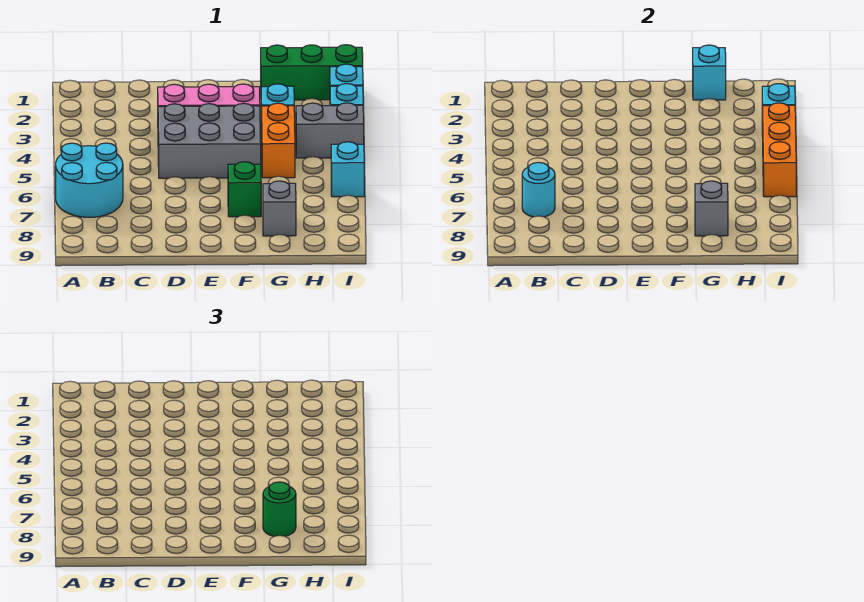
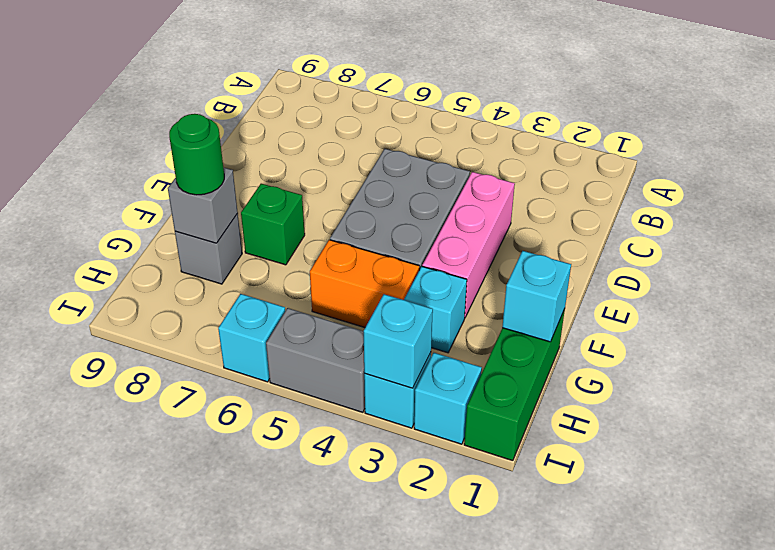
cyan 2x2 round brick [56,143,123,217] -> none
cyan 1x1 round brick [522,162,555,217] -> none
grey 1x2 brick [296,103,364,158] -> grey 1x2 brick turned to [266,308,365,412]
orange 1x3 brick [763,103,796,197] -> none

